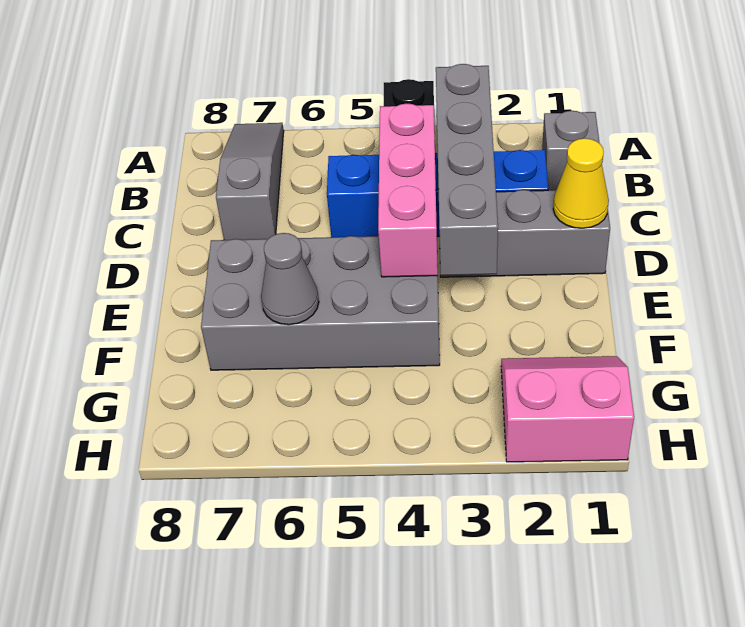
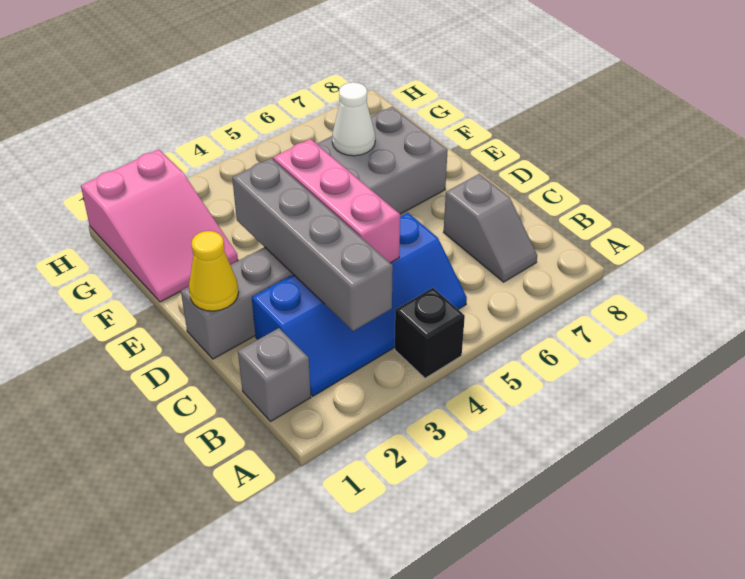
grey 1x3 slope [216,123,284,240] -> grey 1x2 slope [444,174,537,282]
grey 1x1 cone [261,233,319,325] -> white 1x1 cone [332,82,375,156]
pink 2x2 slope [501,356,634,462] -> pink 2x3 slope [81,149,238,302]

